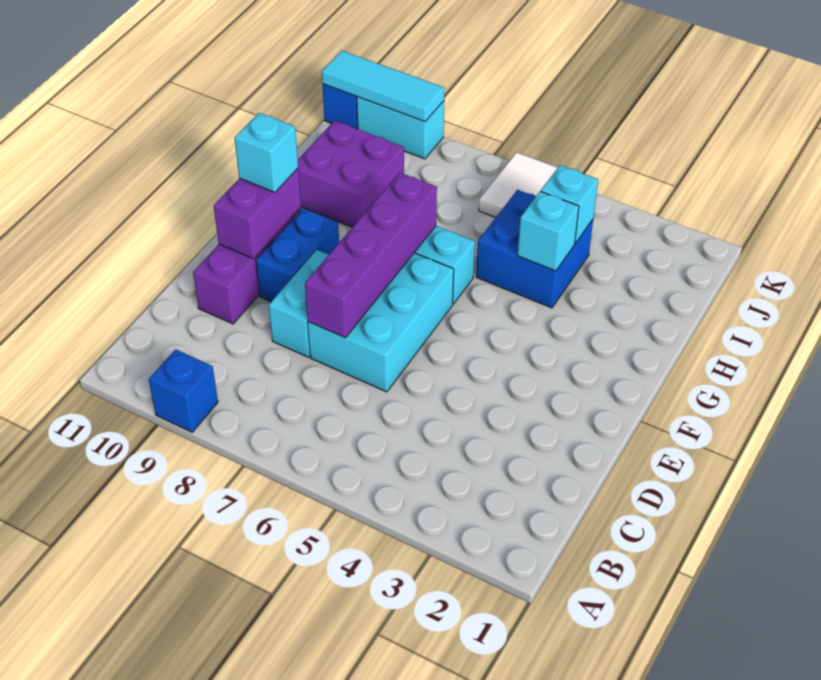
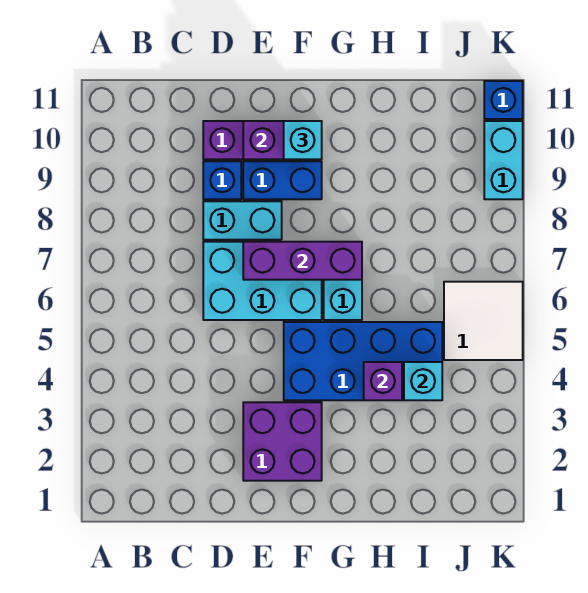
blue 1x1 brick [149,349,218,432] -> blue 1x1 brick moved to [203,161,241,199]
purple 1x4 brick [305,173,437,338] -> purple 1x3 brick [243,242,362,280]
blue 2x2 brick [476,190,593,308] -> blue 2x4 brick [284,322,442,400]
cyan 1x1 brick [518,191,579,271] -> purple 1x1 brick [364,362,402,400]
purple 2x2 brick [298,121,404,227] -> purple 2x2 brick moved to [243,402,322,481]
cyan 1x3 tile [322,51,445,121] -> none

